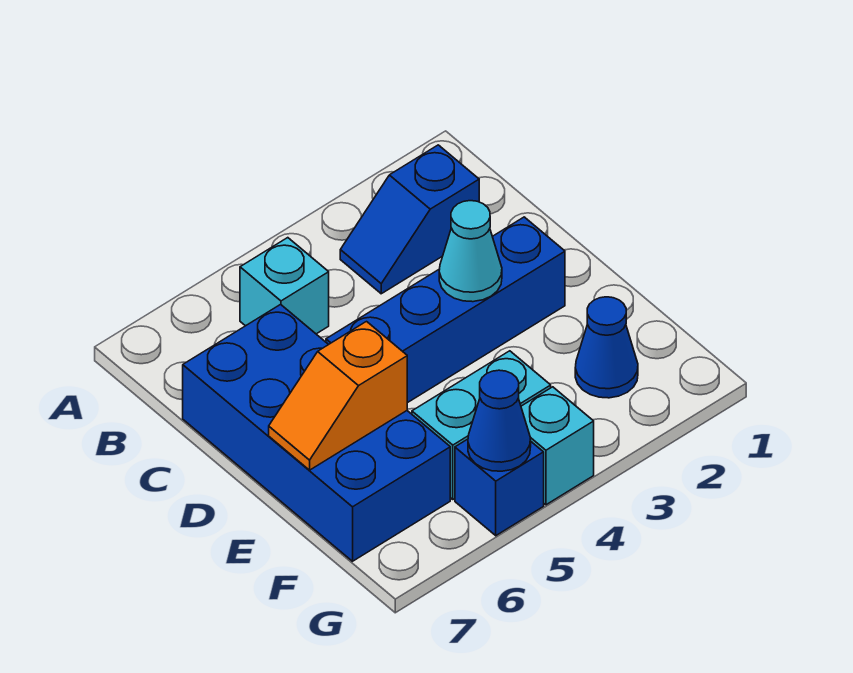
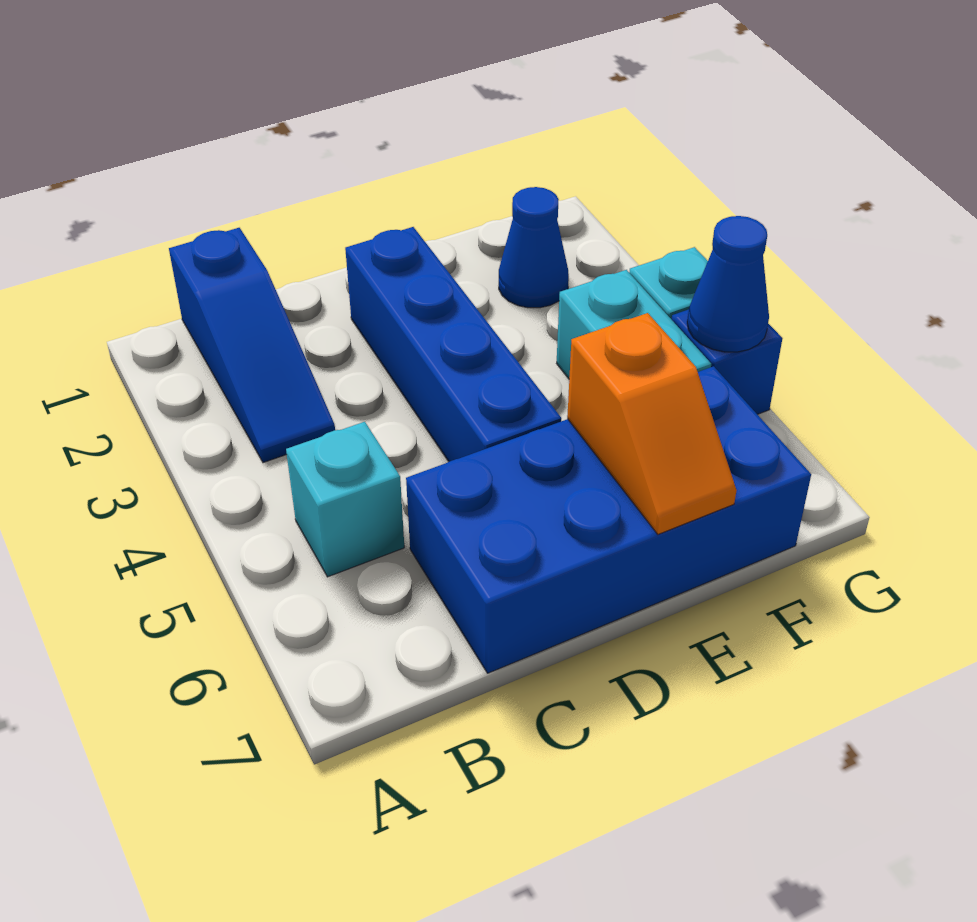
blue 1x2 slope [340,145,479,294] -> blue 1x3 slope [169,228,335,463]
cyan 1x1 cone [439,201,502,302] -> none

